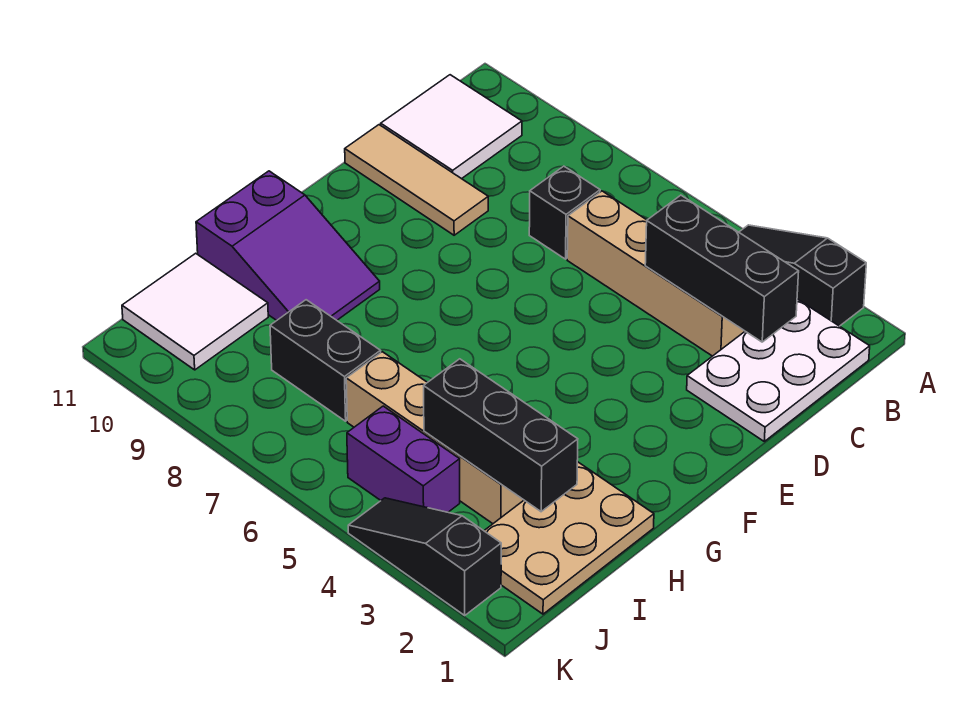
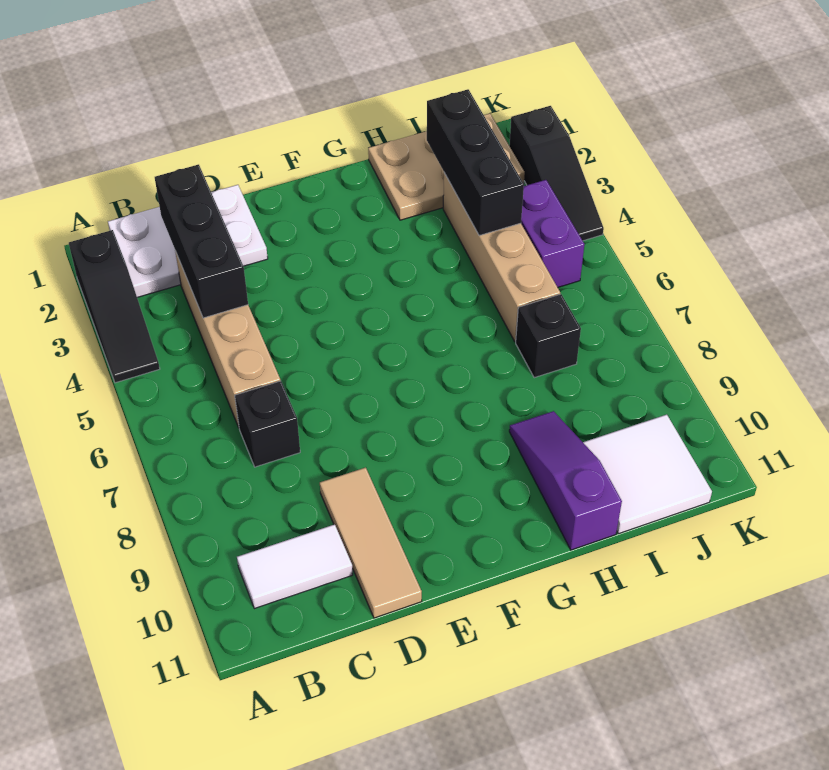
white 2x2 tile [381,75,522,179] -> white 1x2 tile [237,524,353,609]
purple 2x3 slope [196,171,380,321] -> purple 1x3 slope [509,411,622,550]
black 1x2 brick [270,300,381,421] -> black 1x1 brick [516,294,581,378]

